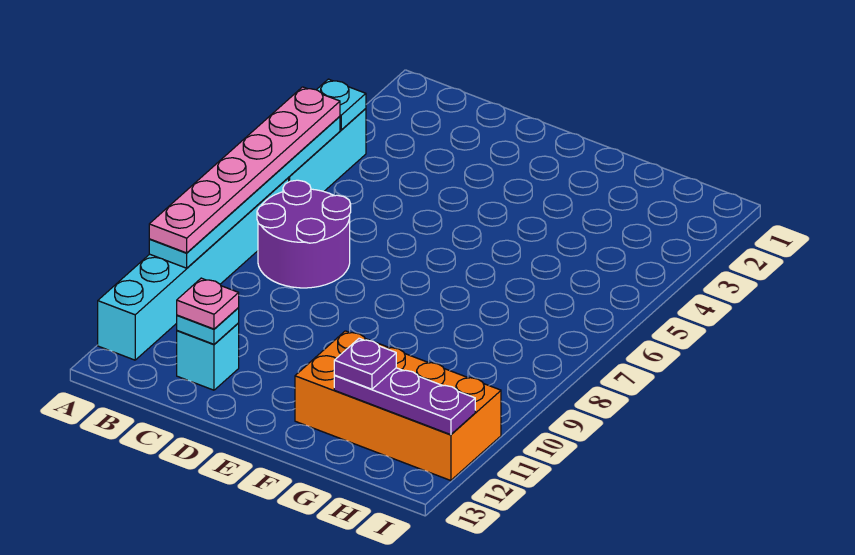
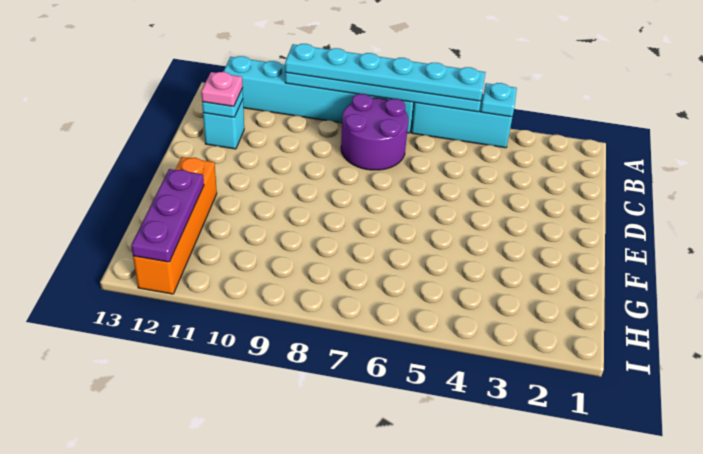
pink 1x6 plate [149,87,340,253] -> cyan 1x6 plate [285,44,486,101]
orange 2x4 brick [295,331,501,481] -> orange 1x4 brick [133,157,217,294]
purple 1x1 plate [334,339,396,389] -> none

